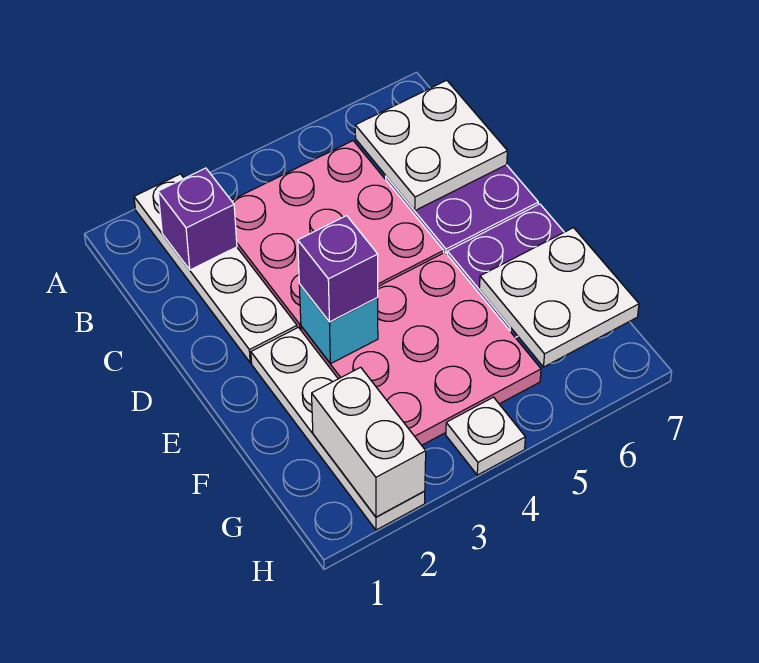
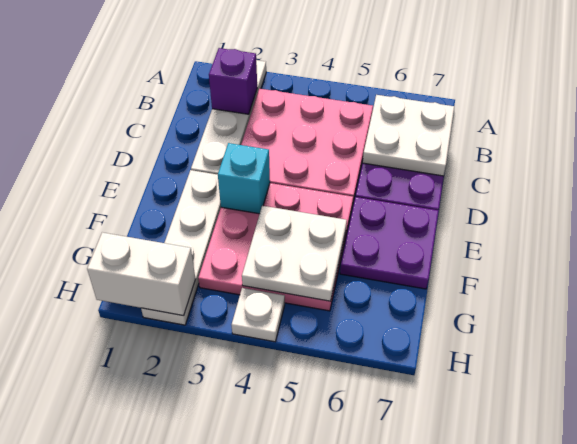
purple 1x1 brick [298,216,378,322] -> none
white 2x2 plate [479,228,639,367] -> white 2x2 plate moved to [242,206,347,301]
white 1x2 brick [312,367,426,517] -> white 1x2 brick turned to [87,232,195,316]

